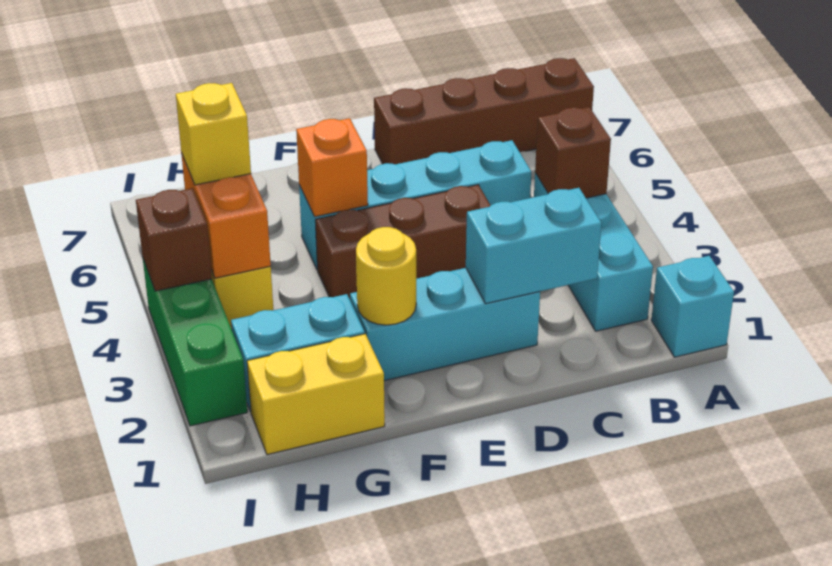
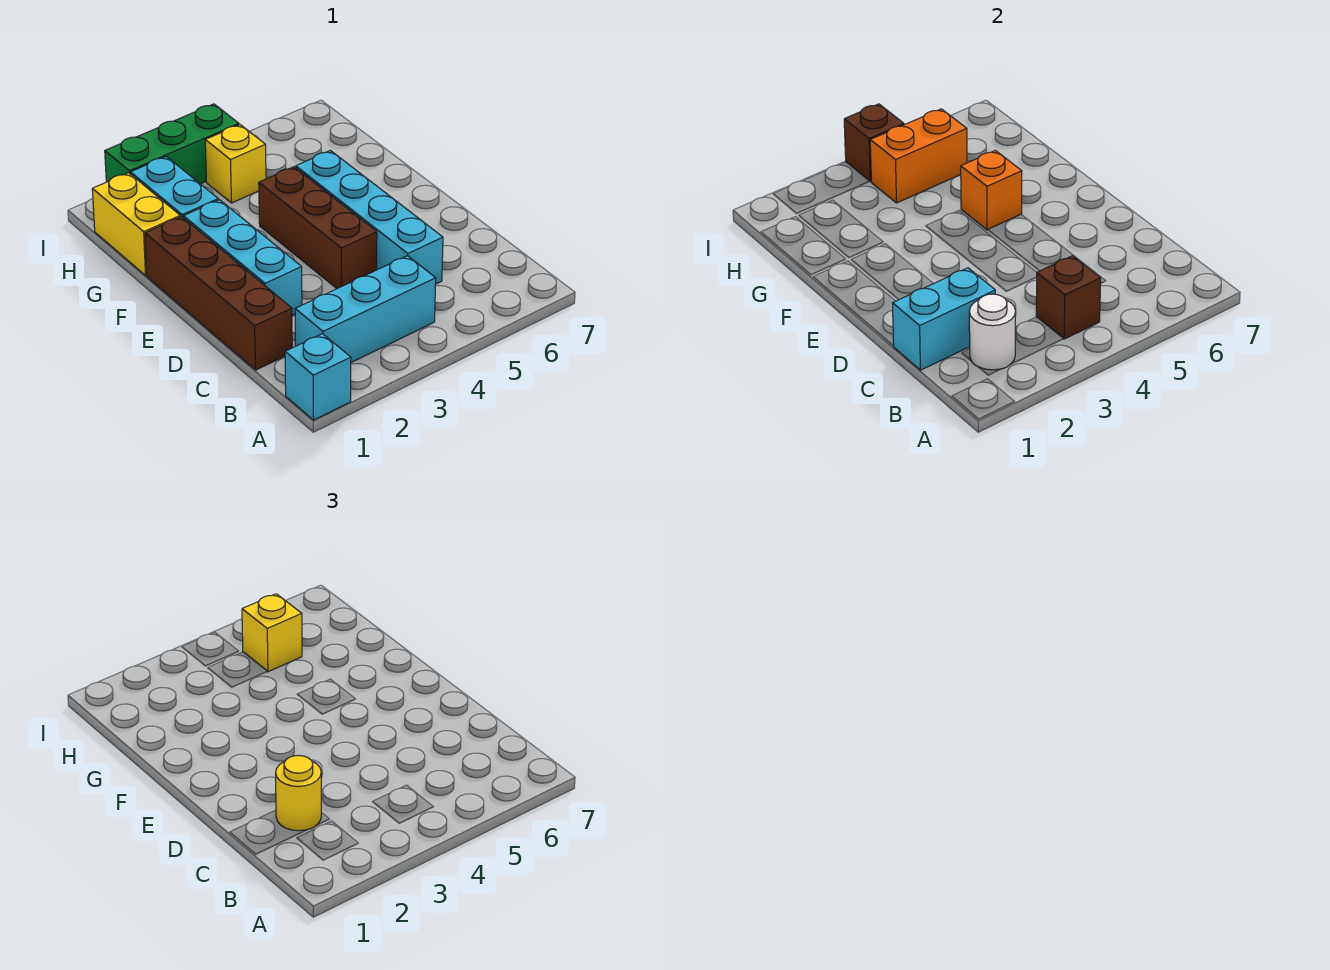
brown 1x4 brick [374,58,594,164] -> brown 1x4 brick moved to [145,217,292,370]
none -> white 1x1 round brick [969,294,1016,370]
cyan 1x2 brick [466,188,601,304] -> cyan 1x2 brick turned to [893,268,995,370]
yellow 1x1 round brick [356,227,416,325] -> yellow 1x1 round brick moved to [276,756,321,831]

